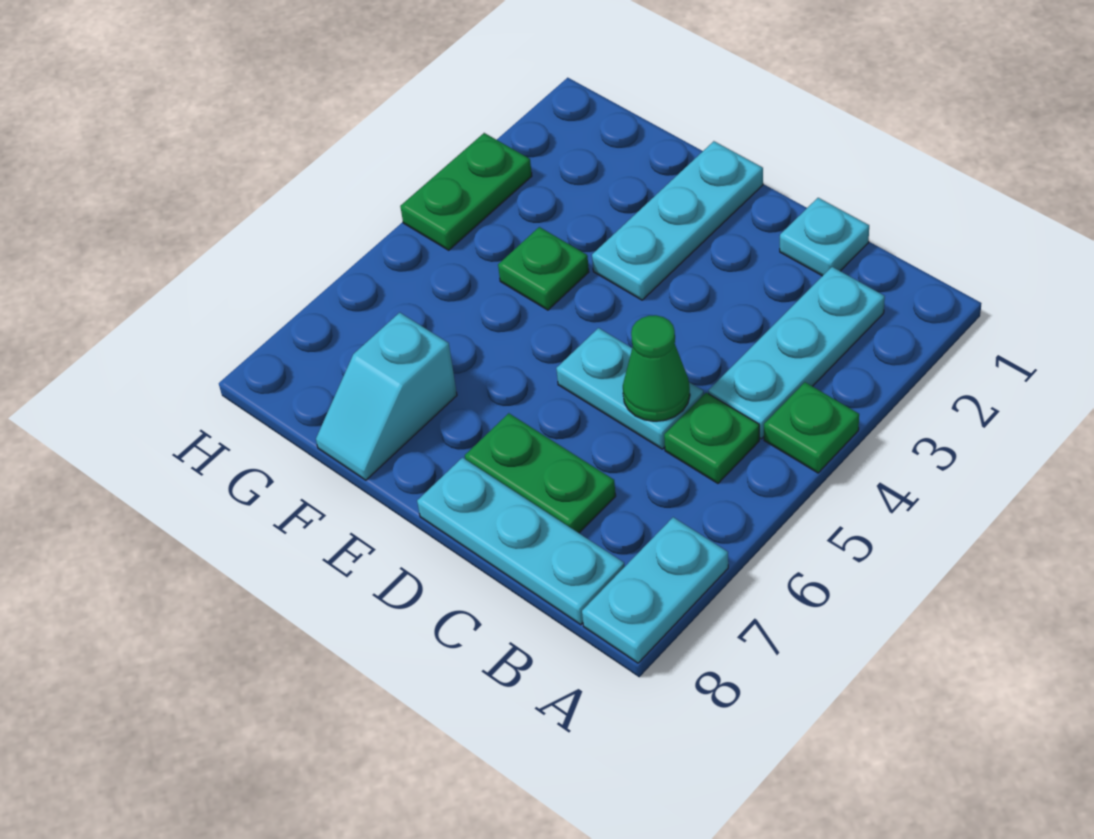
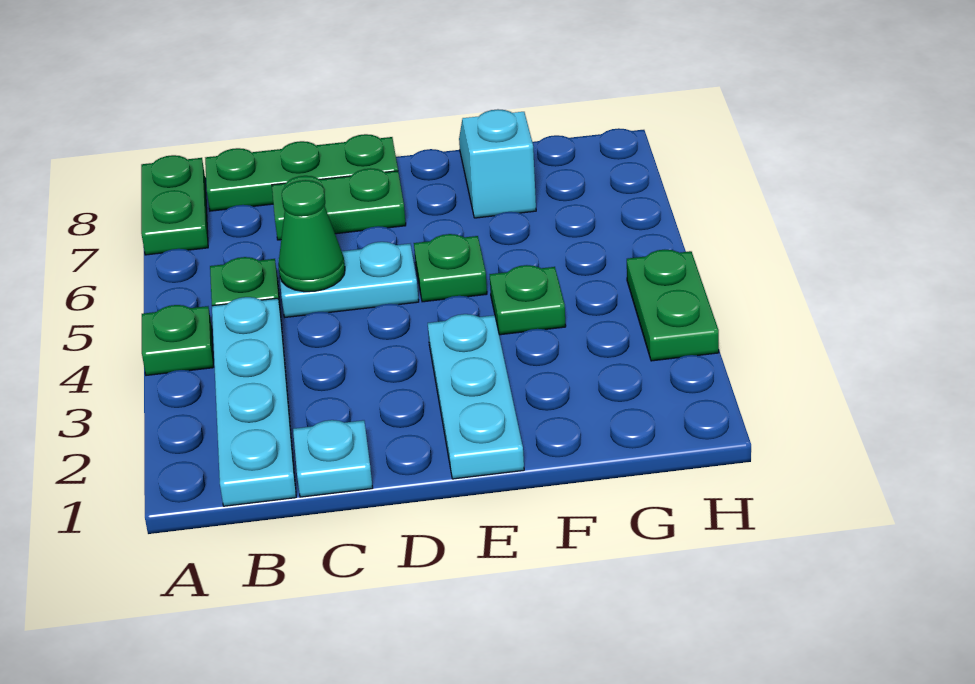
cyan 1x2 plate [582,517,728,663] -> green 1x2 plate [141,155,208,255]
cyan 1x3 plate [708,267,885,439] -> cyan 1x4 plate [212,297,296,506]
cyan 1x3 plate [417,458,624,625] -> green 1x3 plate [205,134,398,211]
none -> green 1x1 plate [414,234,487,302]

